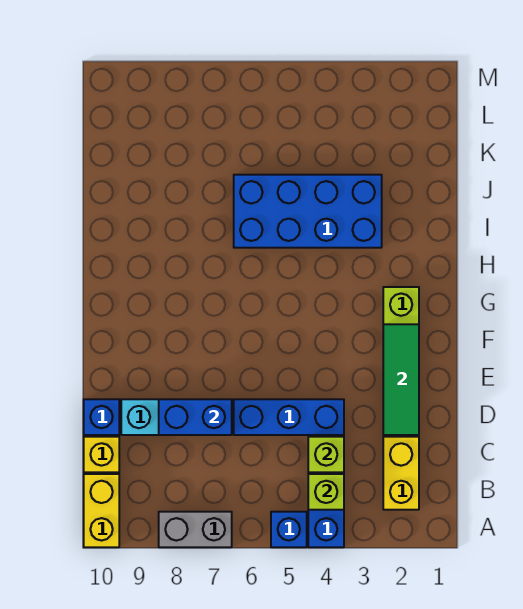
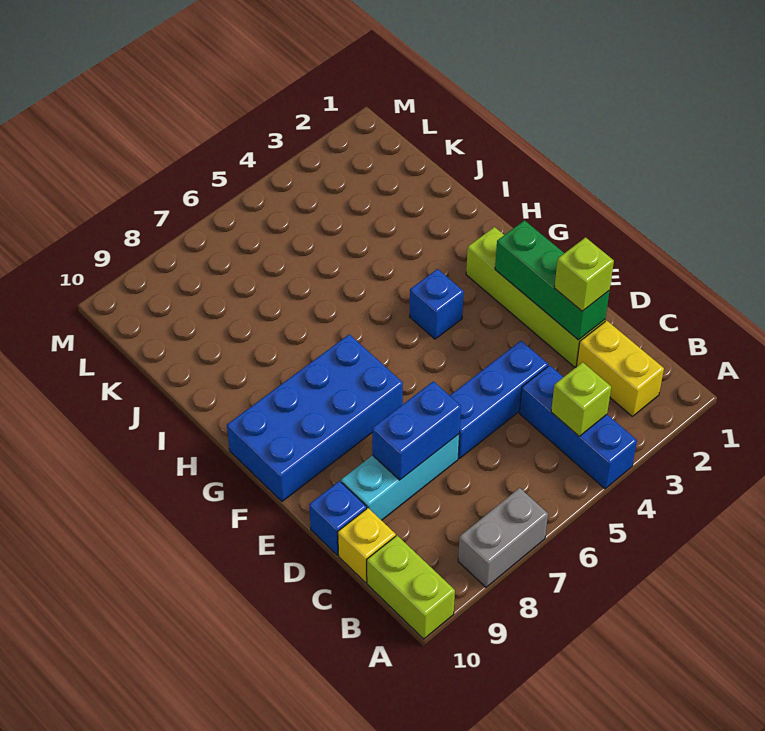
blue 1x1 brick [271,512,307,547] -> blue 1x1 brick moved to [409,269,464,339]
yellow 1x2 brick [84,474,119,547] -> lime 1x2 brick [367,536,455,639]
lime 1x1 brick [308,437,344,472] -> lime 1x1 brick moved to [554,237,614,311]
green 1x3 tile [383,324,419,435] -> green 1x3 brick [495,220,610,340]
blue 2x4 brick [234,175,382,248] -> blue 2x4 brick moved to [227,334,403,501]

